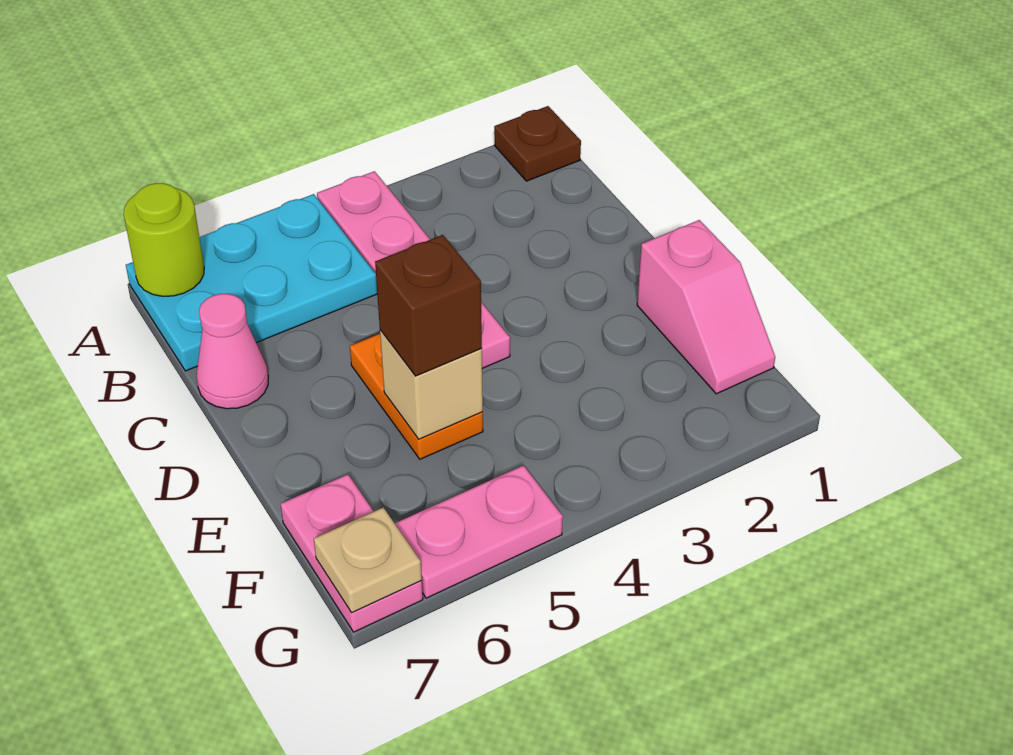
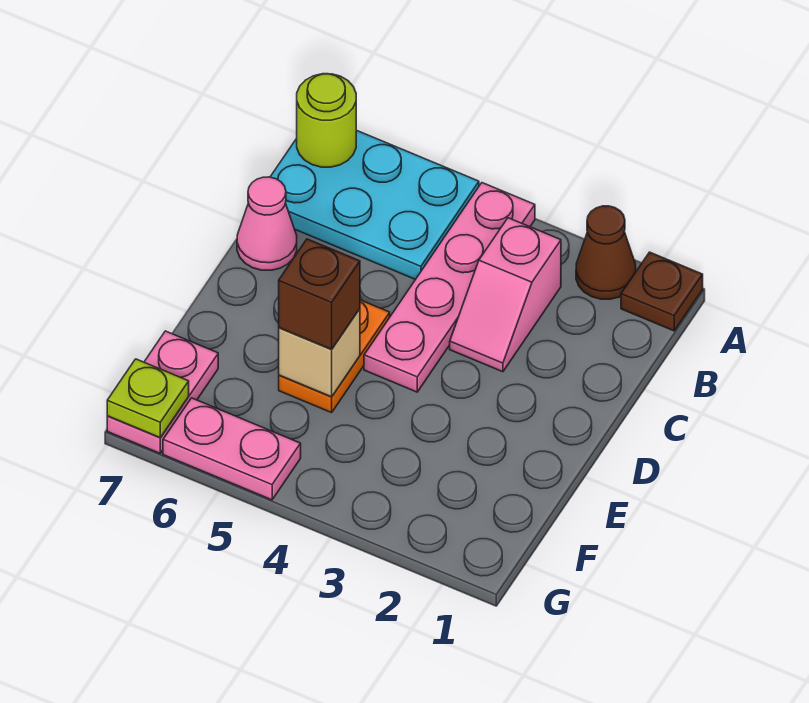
none -> brown 1x1 cone [576,206,636,299]
pink 1x2 slope [637,220,775,394] -> pink 1x2 slope moved to [450,218,561,372]
tan 1x1 plate [314,508,422,613] -> lime 1x1 plate [107,359,189,438]

